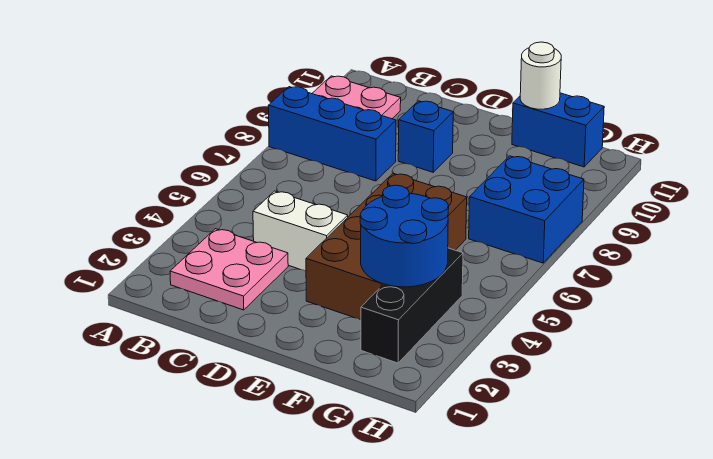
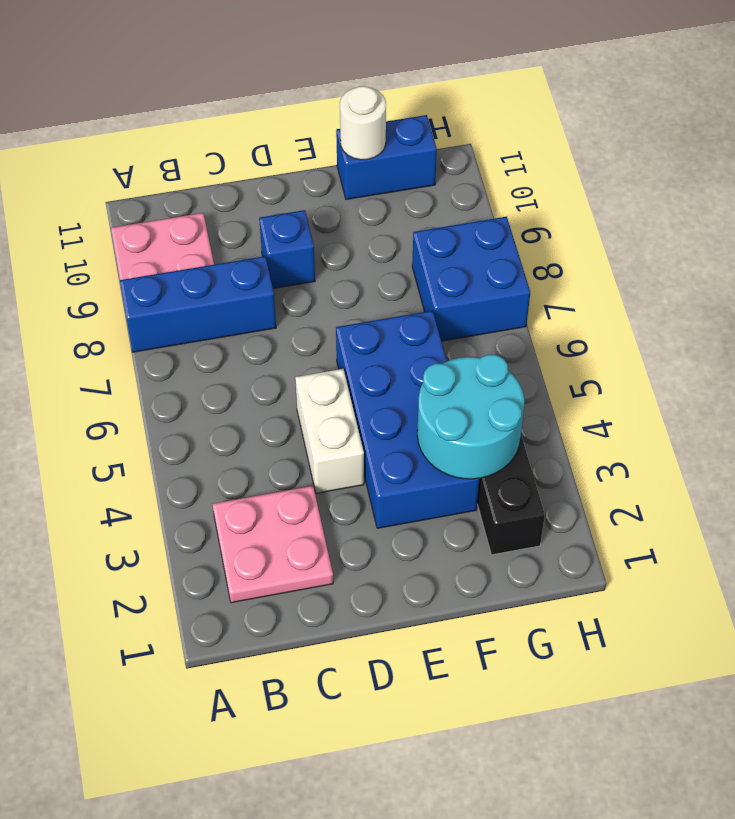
white 1x2 brick [253,191,348,271] -> white 1x2 brick turned to [295,369,364,493]
brown 2x4 brick [306,174,467,320] -> blue 2x4 brick [336,311,479,528]
blue 2x2 round brick [360,185,449,287] -> cyan 2x2 round brick [417,354,524,479]

